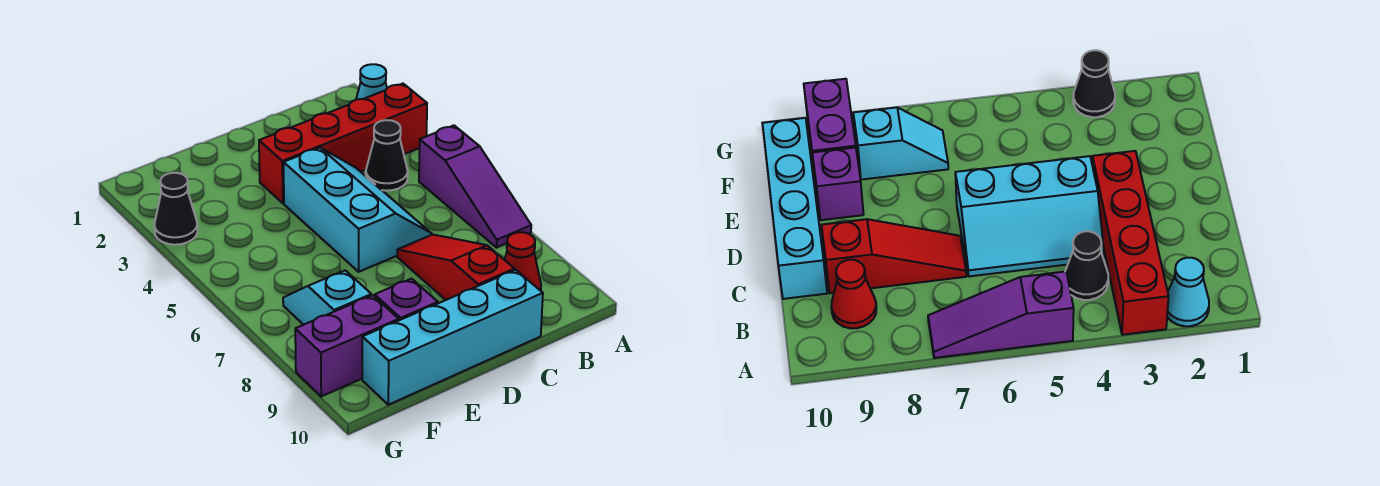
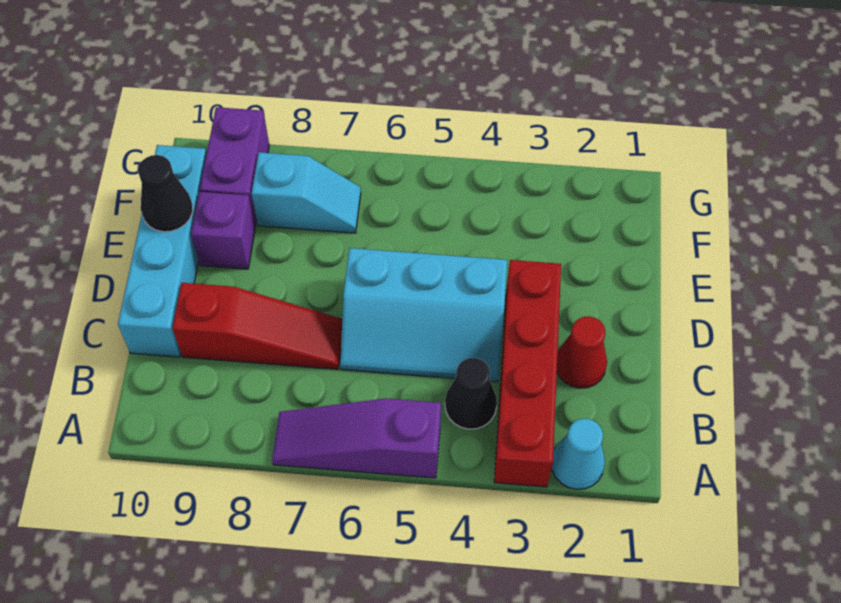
red 1x1 cone [505,232,541,291] -> red 1x1 cone moved to [557,316,607,388]
black 1x1 cone [154,173,198,245] -> black 1x1 cone moved to [138,155,193,232]

